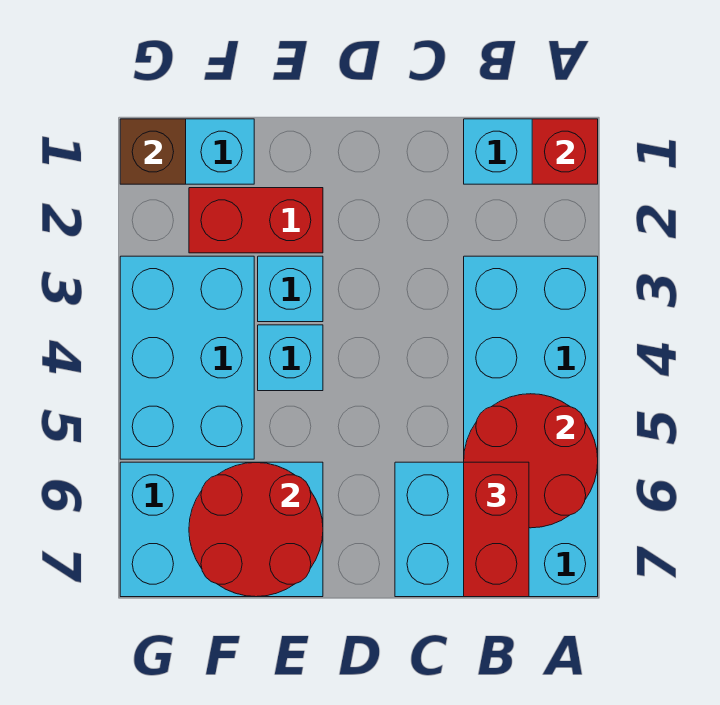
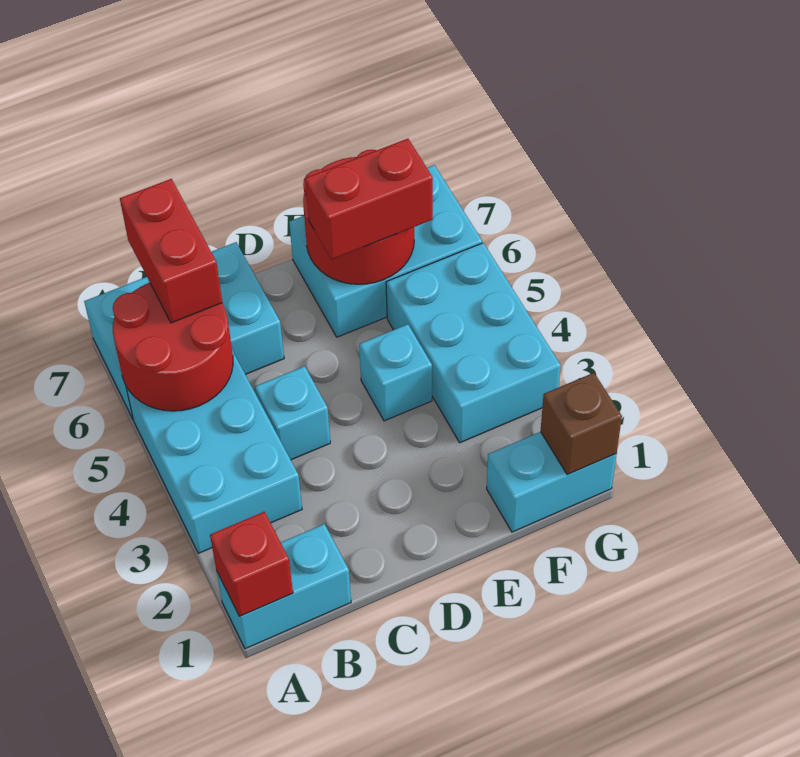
red 1x2 brick [189,188,323,253] -> red 1x2 brick moved to [305,139,433,259]
cyan 1x1 brick [258,256,323,322] -> cyan 1x1 brick moved to [255,366,330,460]

